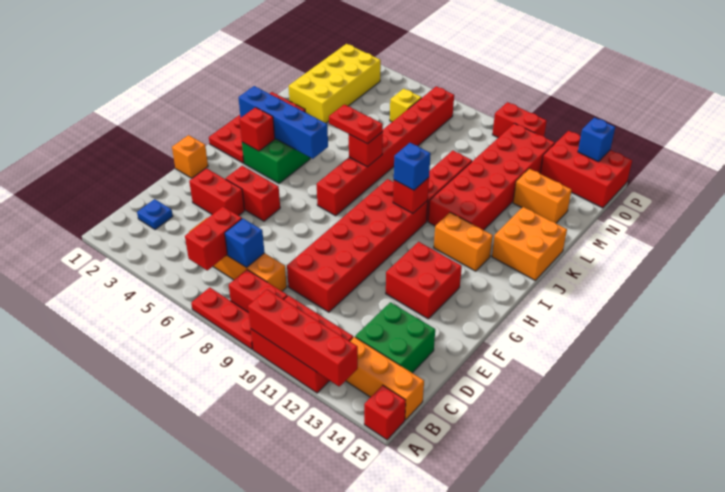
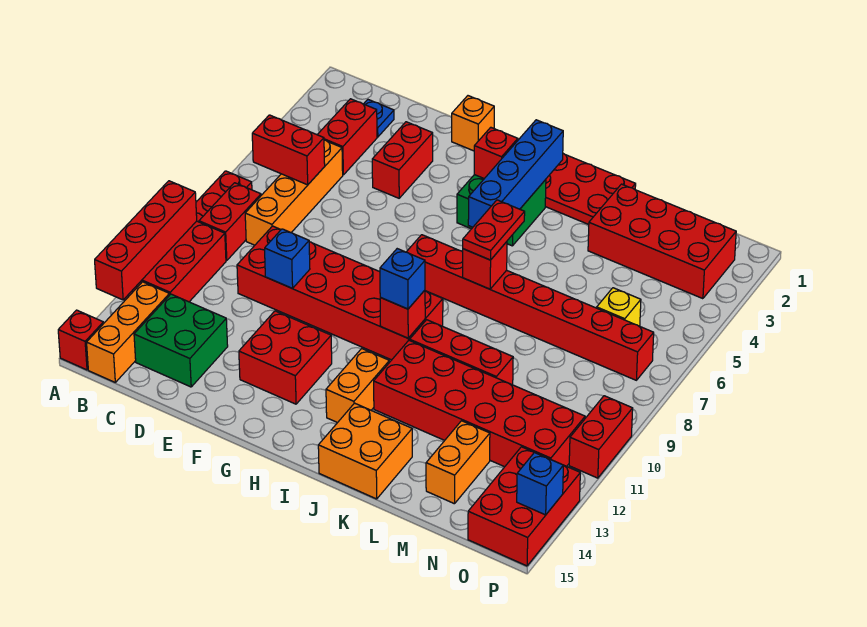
blue 1x1 brick [225,219,265,268] -> blue 1x1 brick moved to [265,229,310,289]
red 1x2 brick [225,166,280,221] -> red 1x2 brick moved to [317,99,377,175]
yellow 2x4 brick [289,44,381,123] -> red 2x4 brick [588,184,736,299]

